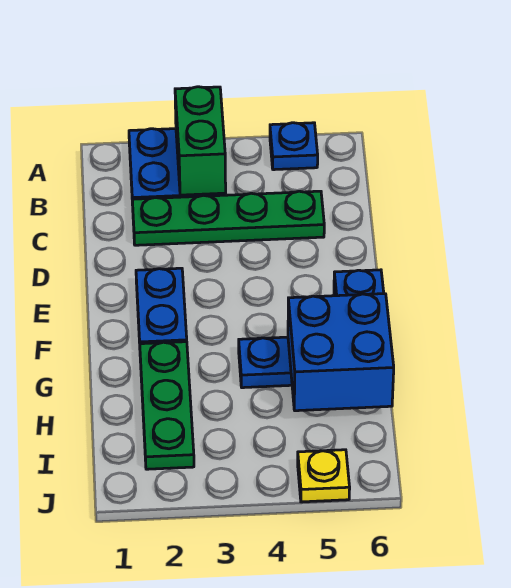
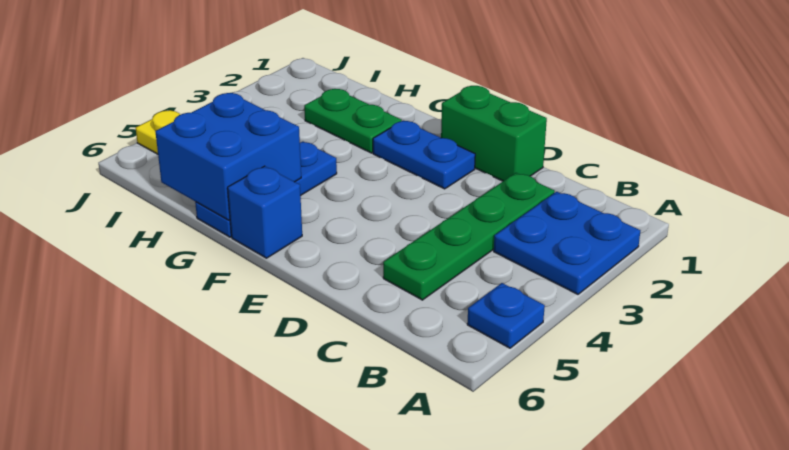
green 1x2 brick [175,87,226,195] -> green 1x2 brick moved to [441,86,547,181]
green 1x3 plate [140,342,194,469] -> green 1x2 plate [304,89,402,153]

